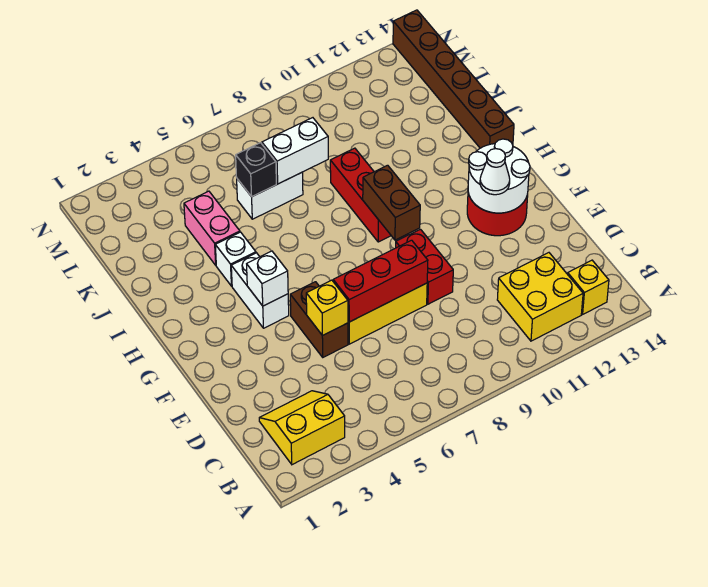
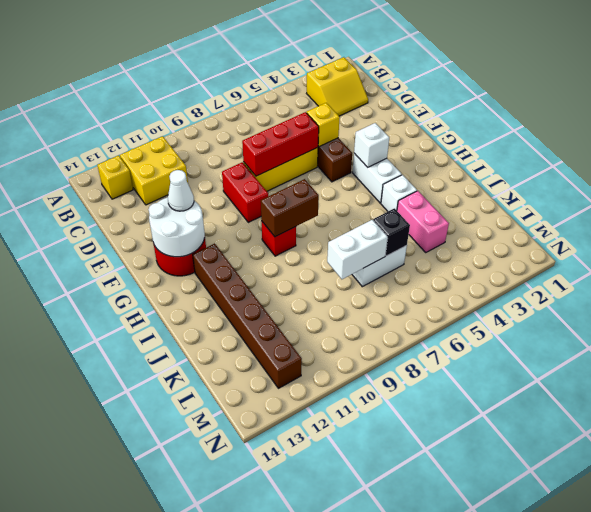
brown 1x2 brick [363,165,420,240] -> brown 1x2 brick turned to [261,179,319,237]
red 1x3 brick [330,148,391,242] -> red 1x1 brick [262,222,296,256]
brown 1x6 brick [393,10,514,148] -> brown 1x6 brick moved to [193,244,302,388]

